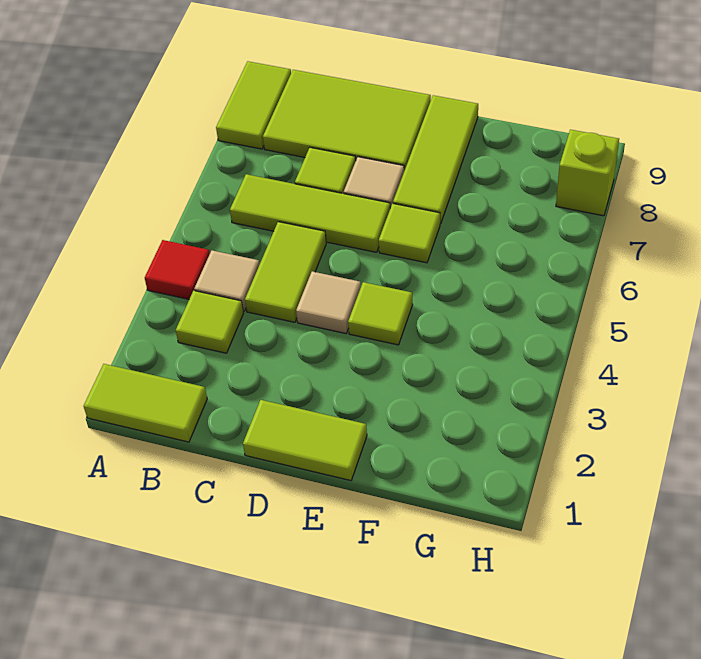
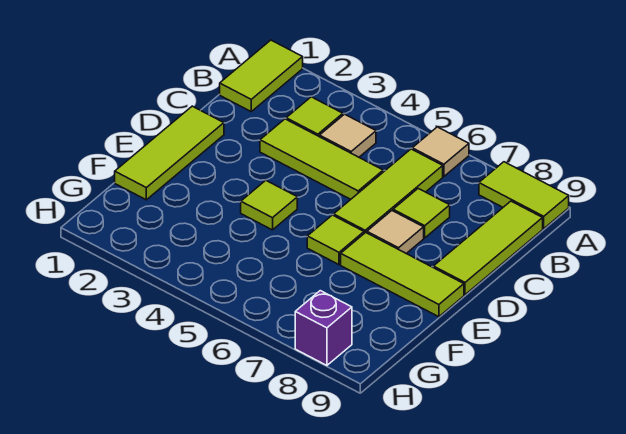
red 1x1 tile [145,240,210,299] -> none
lime 2x3 tile [263,70,431,171] -> lime 1x3 tile [433,201,543,295]
lime 1x2 tile [245,222,326,322] -> lime 1x3 tile [260,119,383,199]
lime 1x2 tile [243,400,367,481] -> lime 1x3 tile [115,106,224,200]
tan 1x1 tile [296,271,361,334] -> tan 1x1 tile moved to [412,127,469,176]
lime 1x1 brick [556,130,619,216] -> purple 1x1 brick [295,291,352,365]

